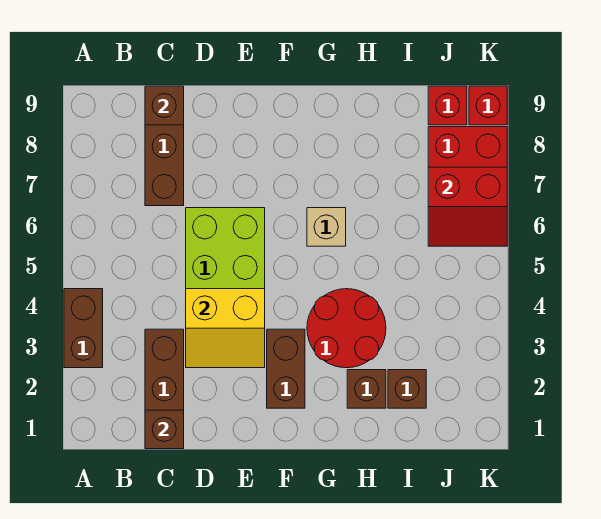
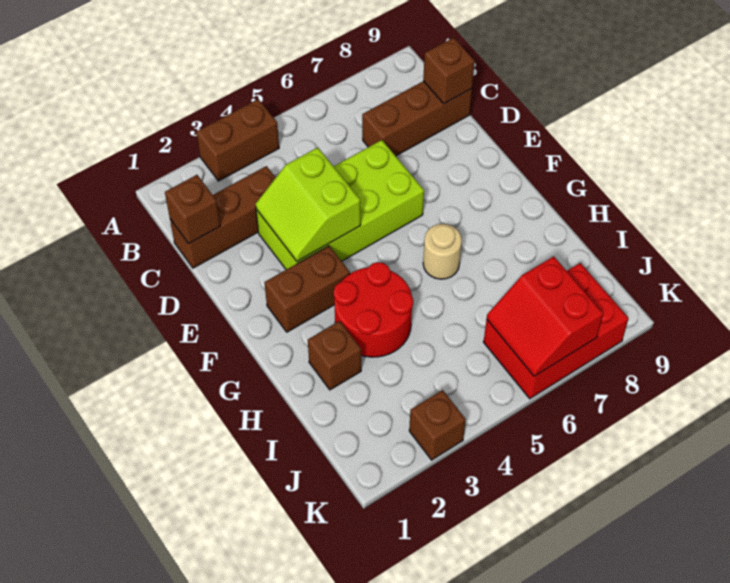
yellow 2x2 slope [186,289,265,368] -> lime 2x2 slope [256,148,361,261]
tan 1x1 brick [307,208,346,246] -> tan 1x1 round brick [423,224,462,279]
brown 1x1 brick [388,370,426,408] -> brown 1x1 brick moved to [409,390,466,460]
red 1x1 brick [428,86,467,125] -> none
red 1x1 brick [469,86,507,125] -> none

